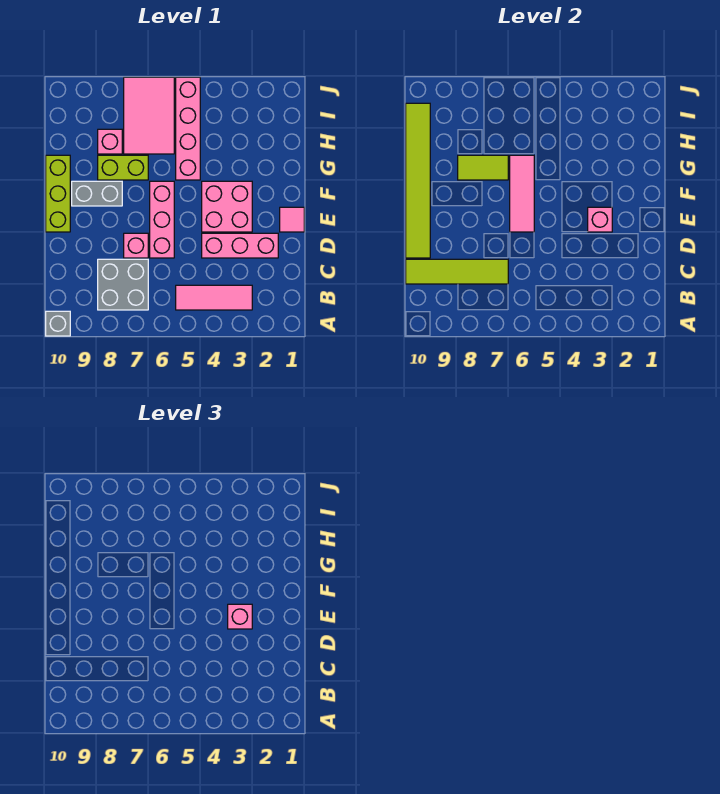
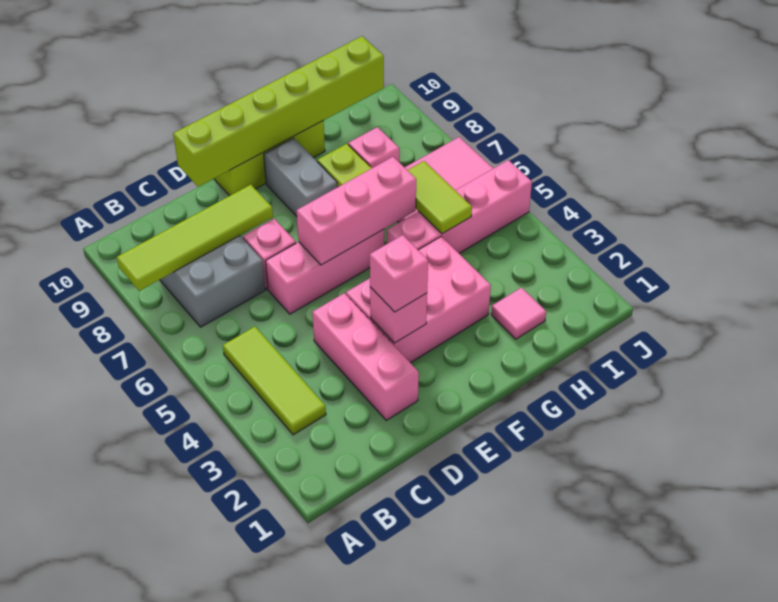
grey 1x1 brick [46,311,70,336] -> none
pink 1x3 tile [176,285,252,310] -> lime 1x3 tile [223,327,326,435]
lime 1x4 tile [406,259,508,284] -> lime 1x4 tile turned to [117,185,273,291]
lime 1x6 tile [406,103,430,258] -> lime 1x6 brick [173,36,384,187]
pink 1x1 tile [280,207,304,232] -> pink 1x1 tile moved to [491,288,546,339]
pink 2x2 brick [202,181,252,232] -> pink 2x3 brick [346,236,491,363]
pink 1x3 tile [510,155,534,232] -> pink 1x3 brick [297,157,416,265]
lime 1x2 tile [458,155,508,180] -> lime 1x2 tile moved to [408,161,472,234]

